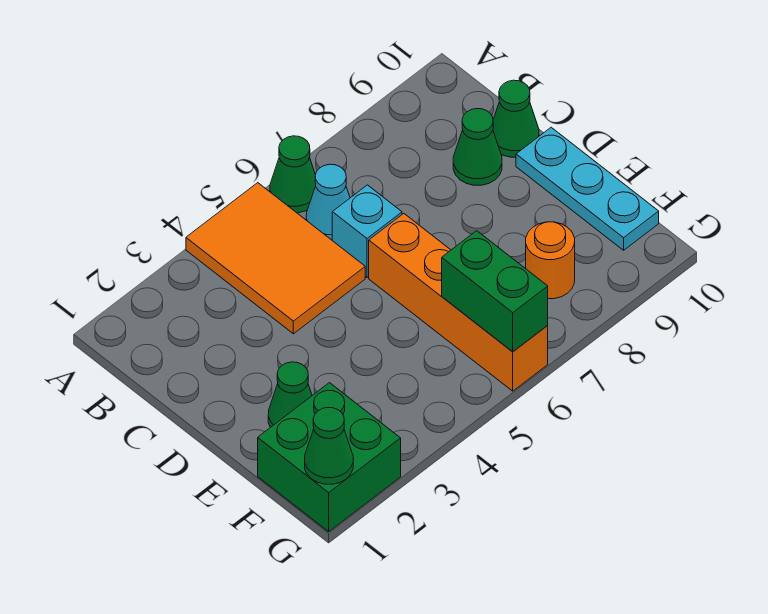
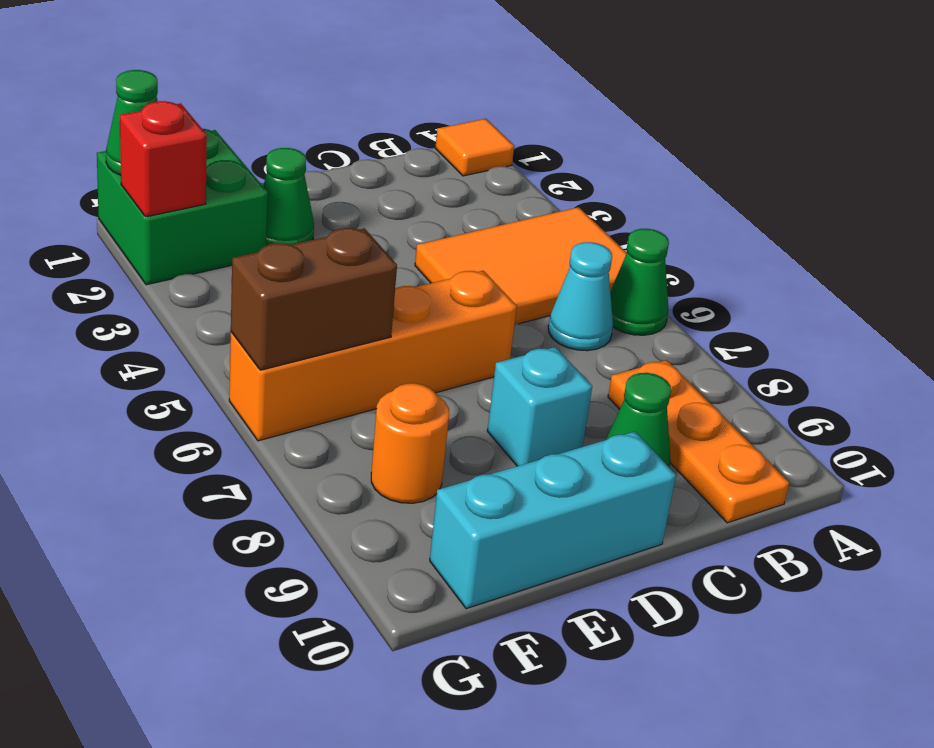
none -> orange 1x1 tile [435,119,514,176]
none -> orange 1x3 plate [608,360,789,523]
cyan 1x1 brick [332,185,402,277] -> cyan 1x1 brick moved to [487,347,592,466]
green 1x1 cone [493,80,539,157] -> none
cyan 1x3 plate [516,127,659,250] -> cyan 1x3 brick [430,432,676,609]
green 1x2 brick [442,231,548,352] -> brown 1x2 brick [231,228,397,370]
none -> red 1x1 brick [120,101,207,217]

